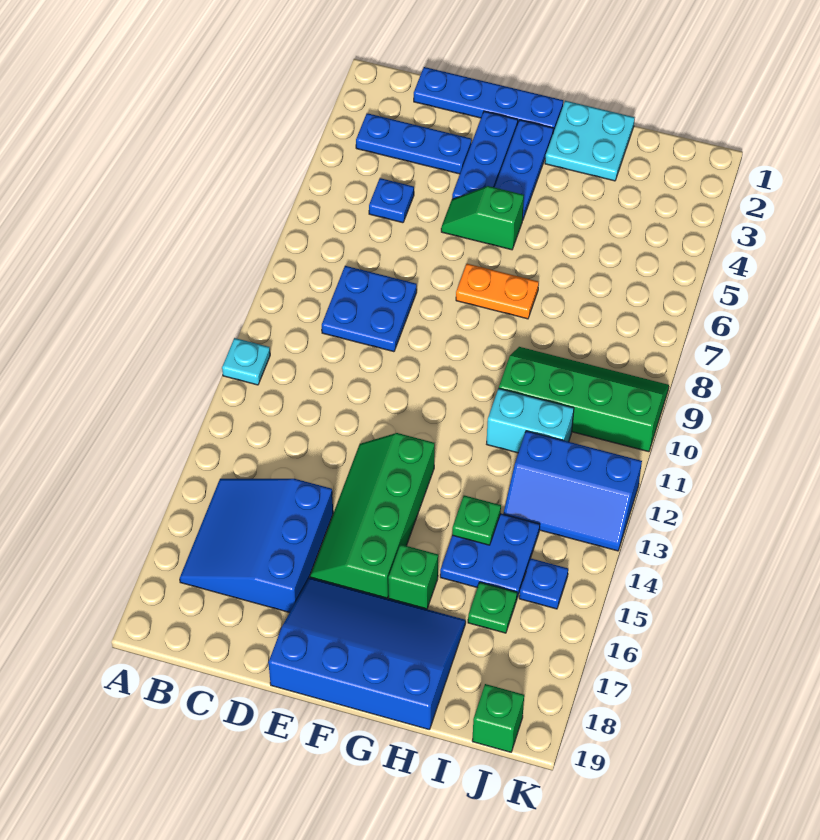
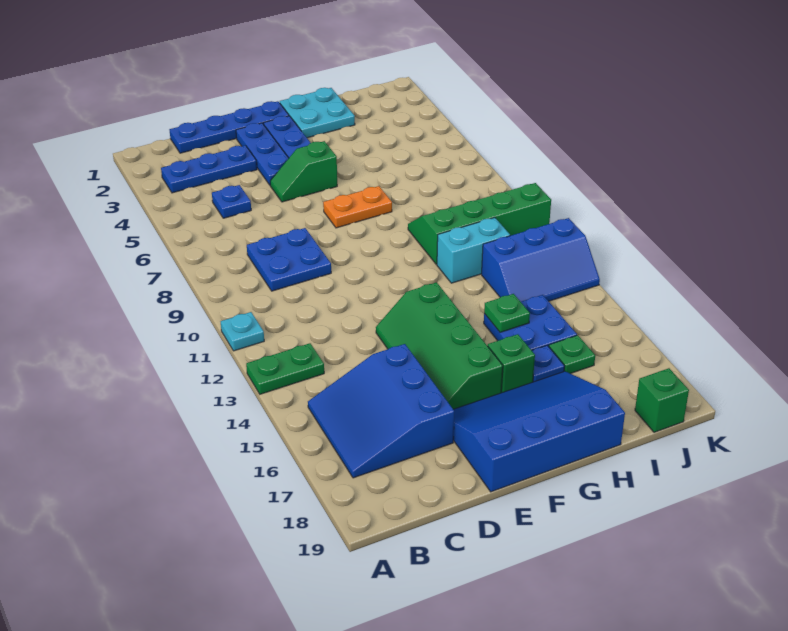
none -> green 1x2 plate [246,343,324,394]
blue 1x1 plate [519,559,568,609] -> blue 1x1 plate moved to [532,345,565,382]

